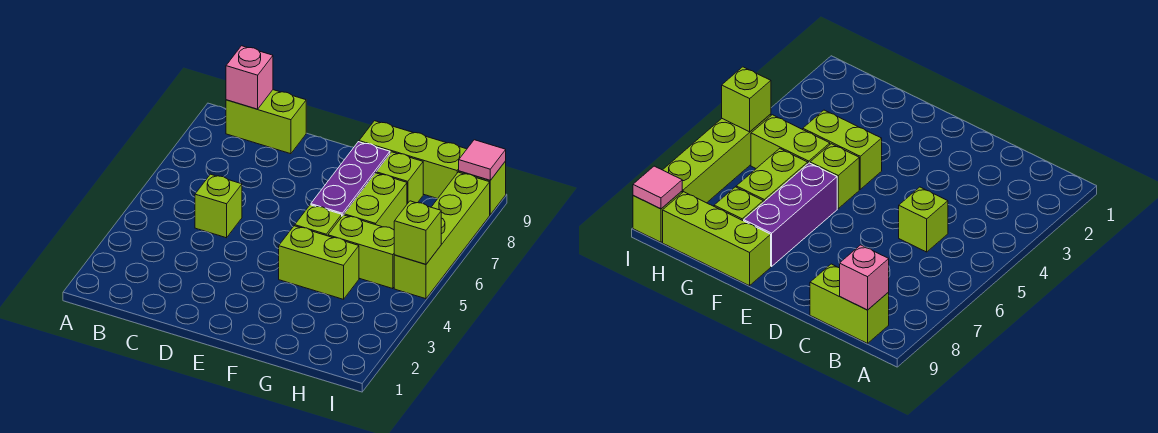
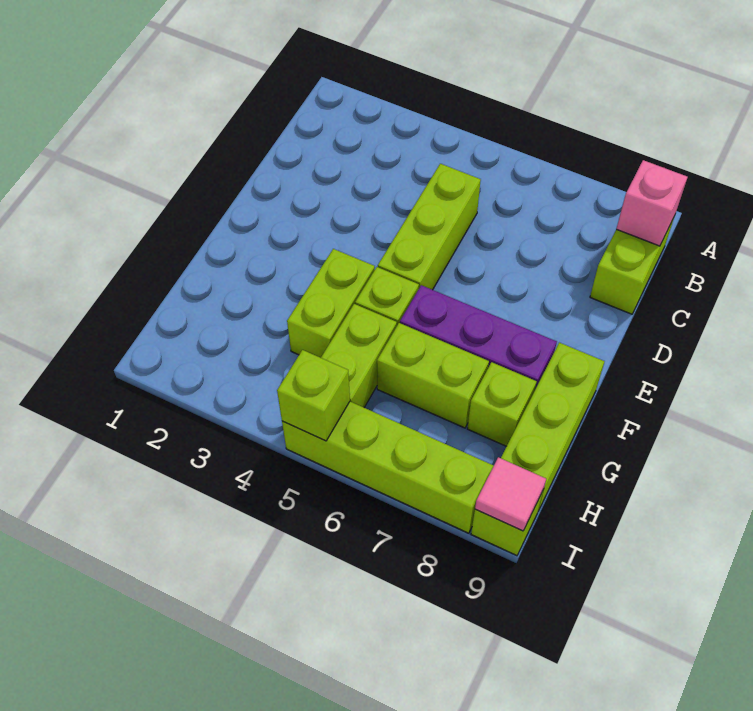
lime 1x1 brick [195,174,242,238] -> lime 1x3 brick [378,164,481,290]

